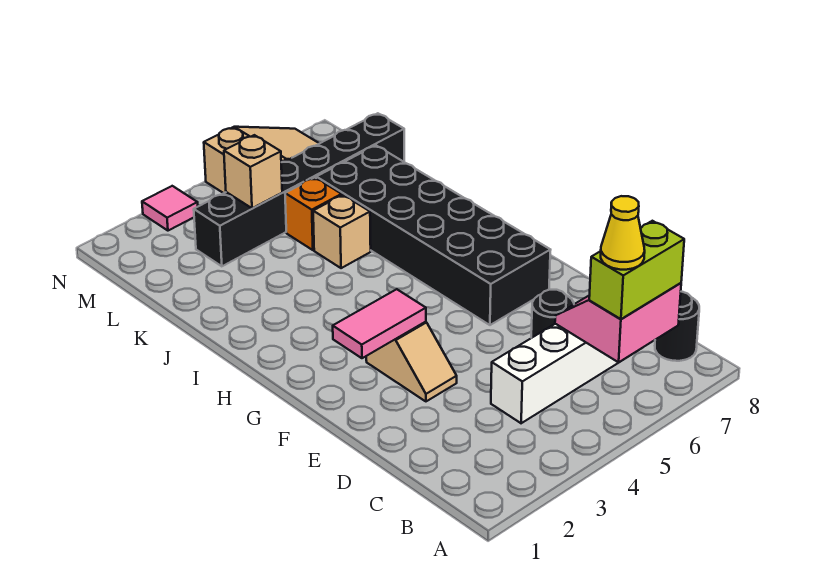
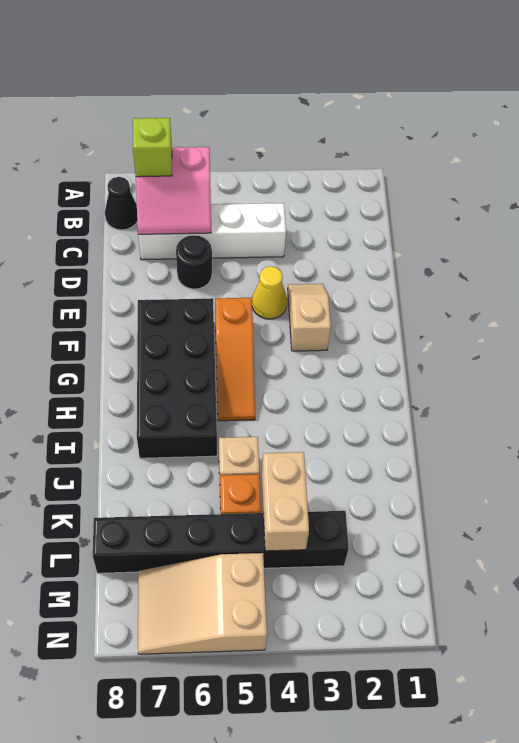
lime 1x2 brick [589,221,684,319] -> lime 1x1 brick [133,118,172,177]
yellow 1x1 cone [601,196,645,270] -> yellow 1x1 cone moved to [252,266,287,319]
black 1x1 round brick [655,292,699,361] -> black 1x1 cone [105,177,137,230]
pink 1x2 tile [333,289,426,358] -> none
none -> orange 1x3 slope [215,298,255,421]
black 2x6 brick [316,145,550,325] -> black 2x4 brick [137,298,217,458]
tan 1x1 brick [224,135,282,208] -> tan 1x2 brick [262,452,309,551]
pink 1x1 tile [142,186,198,231] -> none

